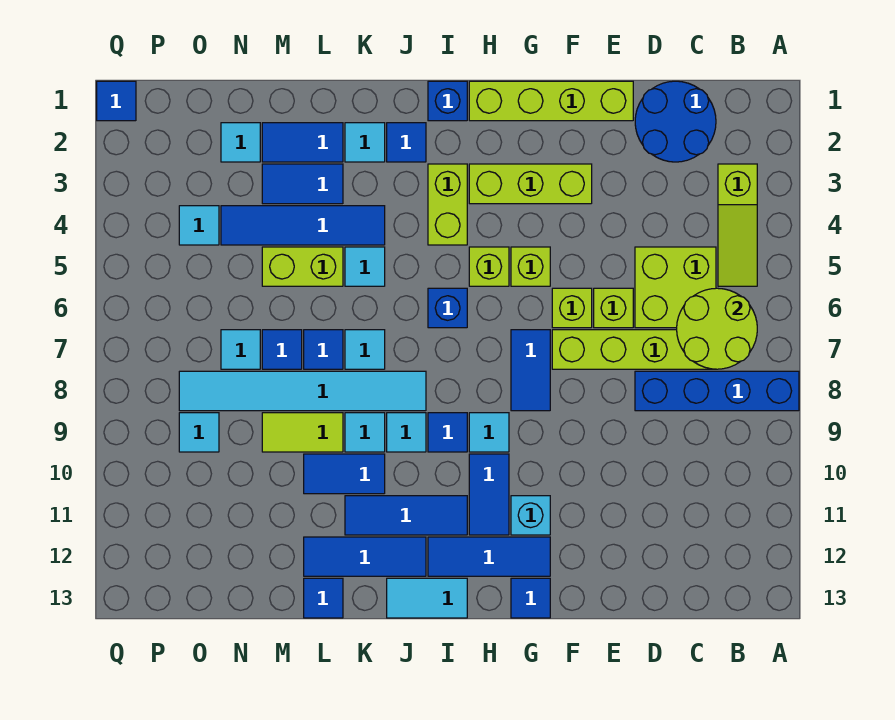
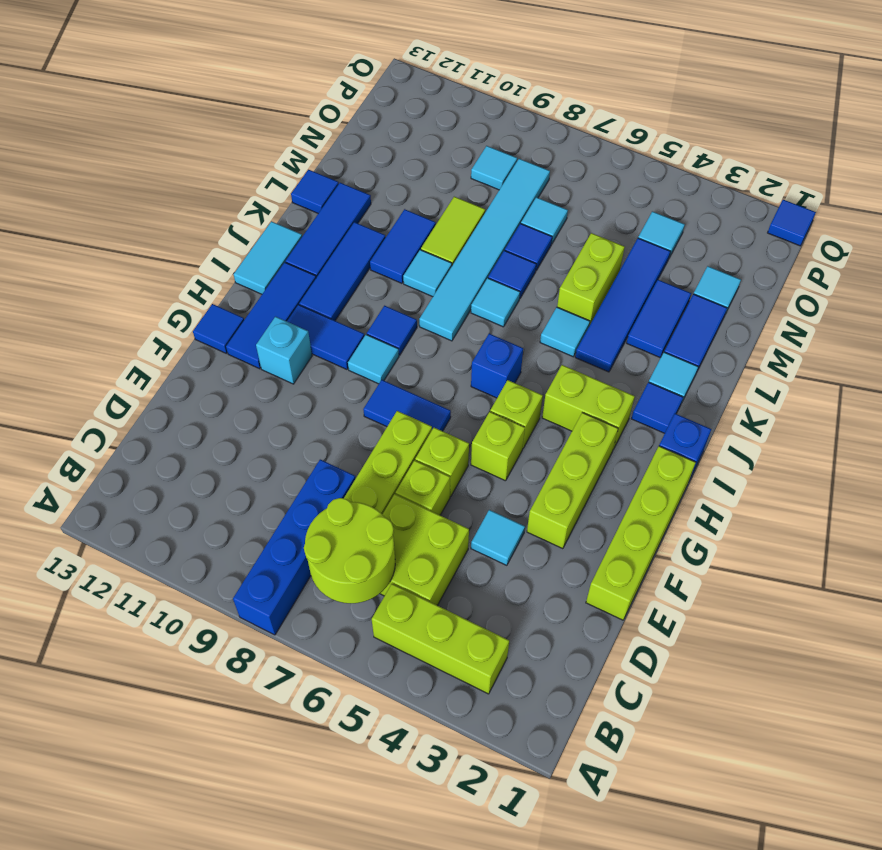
lime 1x3 slope [718,164,757,286] -> lime 1x3 brick [372,584,509,694]
blue 2x2 round brick [635,81,716,162] -> none
cyan 1x1 tile [387,413,426,452] -> cyan 1x1 tile moved to [471,510,525,565]

